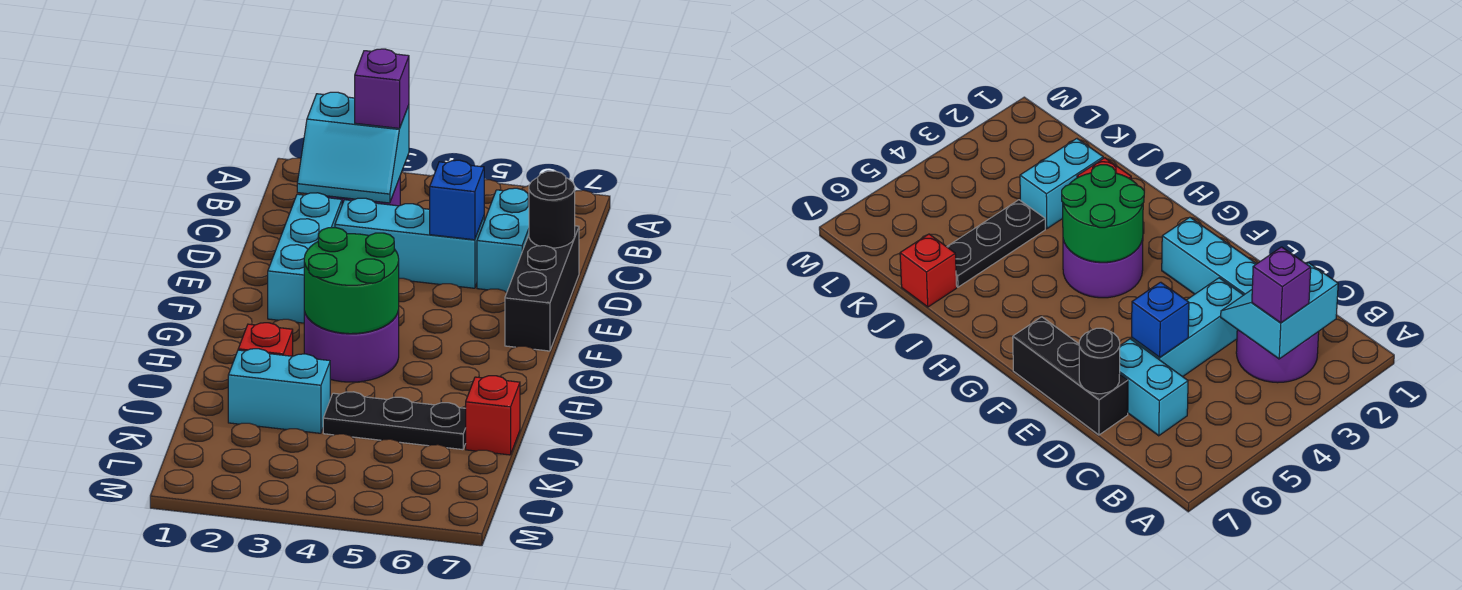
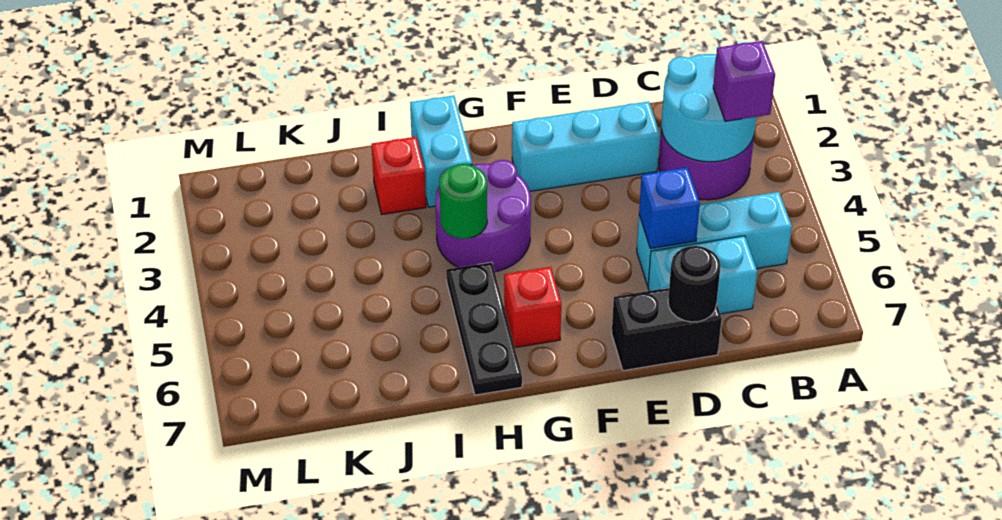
cyan 2x2 slope [297,92,409,203] -> cyan 2x2 round brick [661,54,756,162]
cyan 1x3 brick [335,198,484,288] -> cyan 1x3 brick turned to [637,192,792,286]
black 1x3 brick [505,226,579,351] -> black 1x2 brick [612,288,722,371]
green 2x2 round brick [304,228,399,334] -> green 1x1 round brick [439,164,487,239]
cyan 1x2 brick [228,349,330,433] -> cyan 1x2 brick moved to [410,96,472,207]
black 1x3 plate [323,392,466,450] -> black 1x3 plate moved to [446,262,522,395]
red 1x1 brick [466,376,520,455] -> red 1x1 brick moved to [504,267,561,347]

